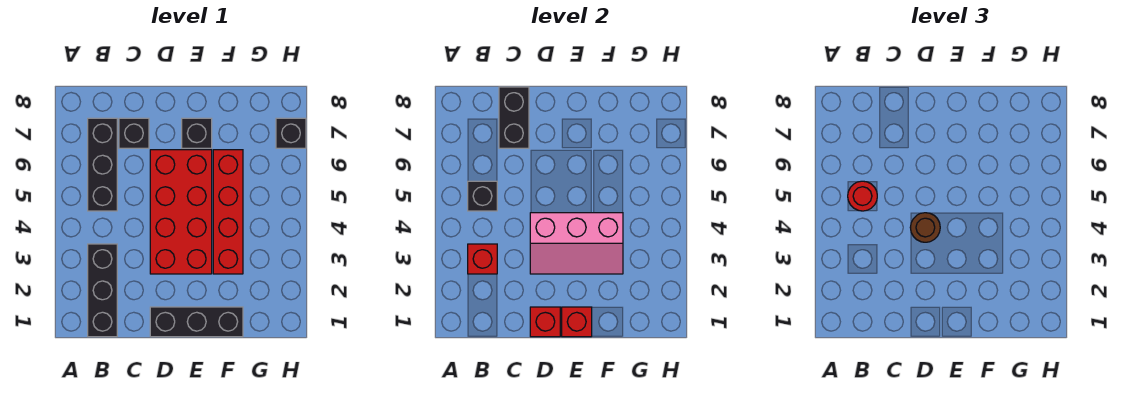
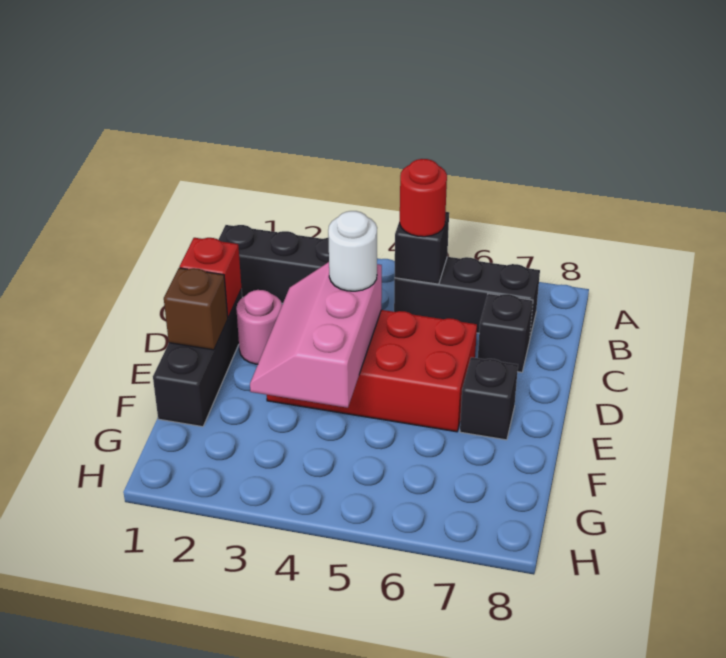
red 1x1 brick [468,244,497,274] -> none
black 1x2 brick [499,87,529,148] -> none
none -> pink 1x1 round brick [236,290,282,364]
brown 1x1 round brick [910,213,940,242] -> white 1x1 round brick [328,211,377,291]
red 1x1 brick [562,307,592,337] -> brown 1x1 brick [164,268,228,350]
red 1x4 brick [213,150,243,274] -> none
black 1x1 brick [276,118,306,148] -> none

